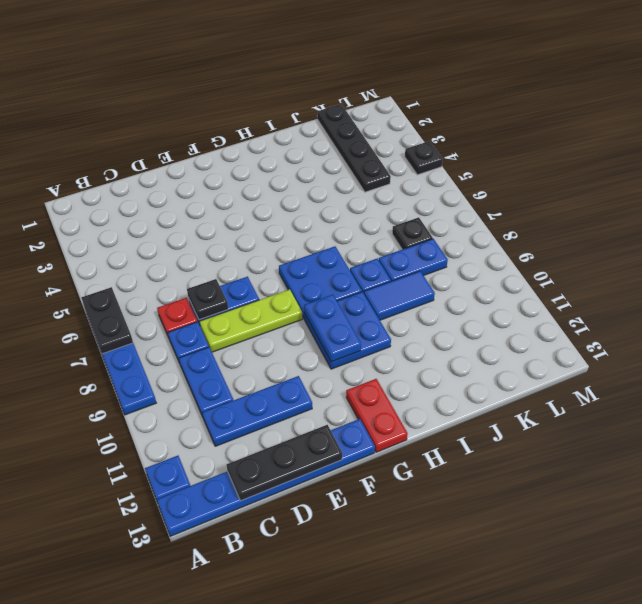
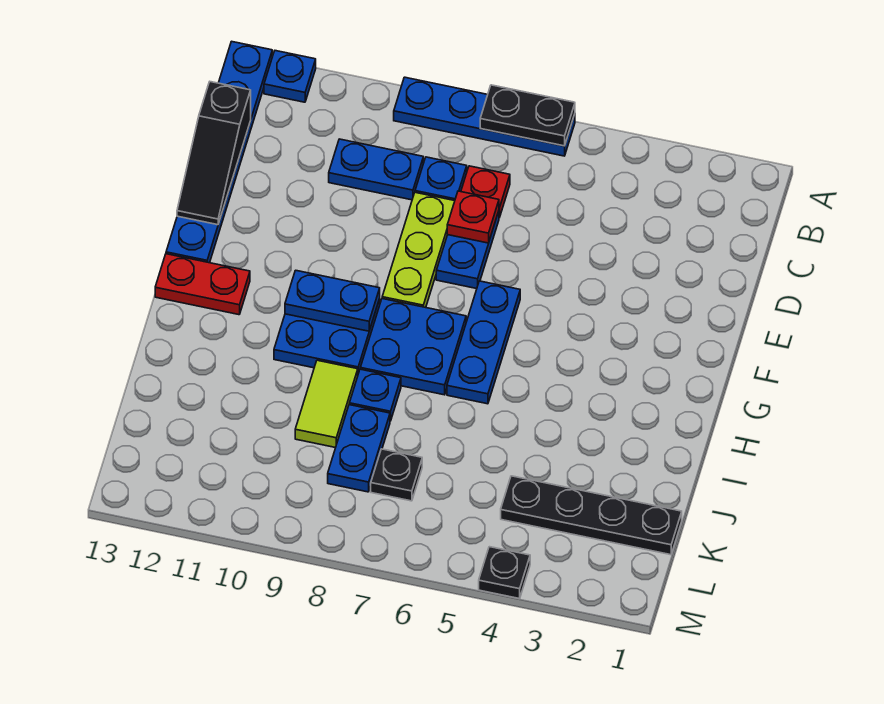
blue 1x3 plate [202,376,312,446] -> blue 1x3 plate moved to [447,281,520,404]
black 1x3 plate [227,425,342,501] -> black 1x3 slope [177,82,251,225]
black 1x1 plate [187,279,228,320] -> red 1x1 plate [447,191,499,243]
blue 1x2 tile [364,271,435,320] -> lime 1x2 tile [295,360,358,448]

